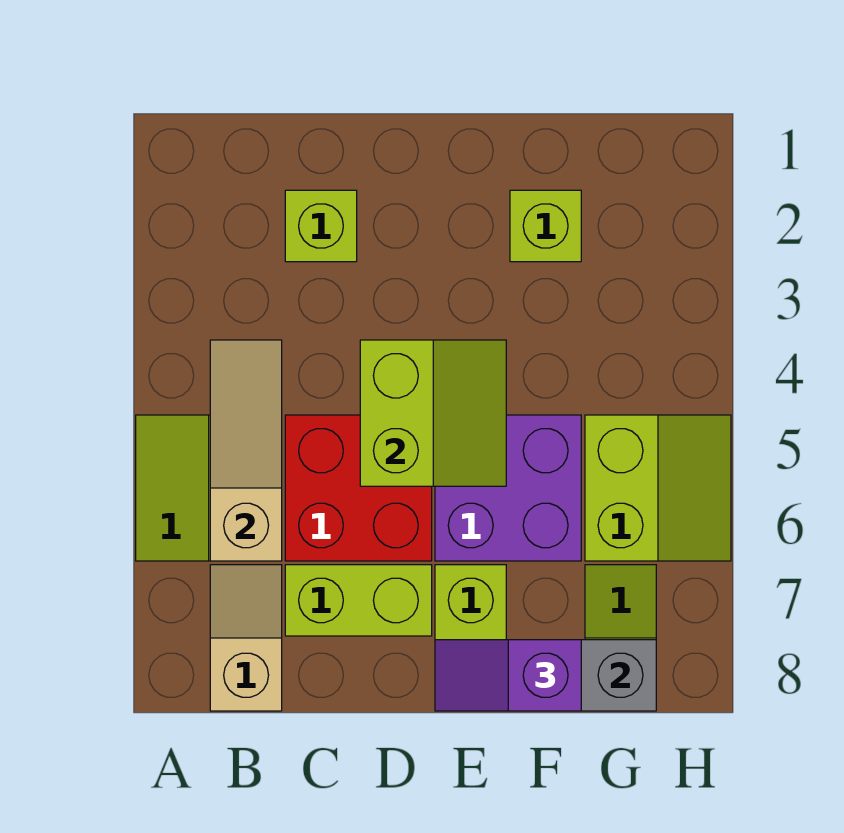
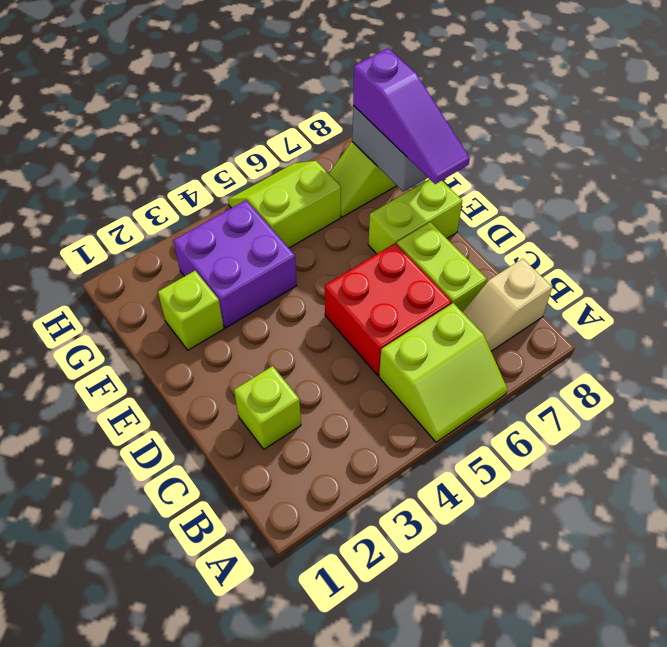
tan 1x3 slope [210,340,282,561] -> none
lime 2x2 slope [360,340,506,486] -> none
purple 2x2 brick [435,415,581,561] -> purple 2x2 brick moved to [173,200,297,328]
purple 1x2 slope [435,640,581,711] -> purple 1x3 slope [353,48,470,184]

